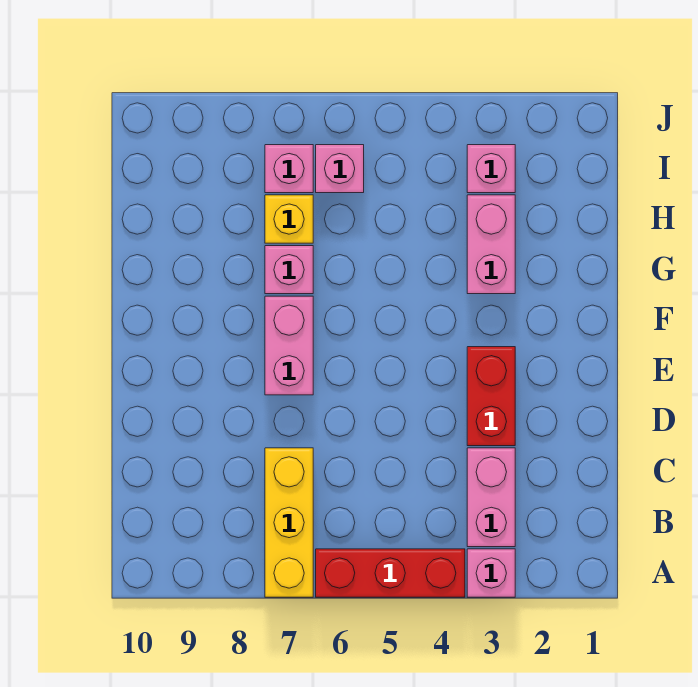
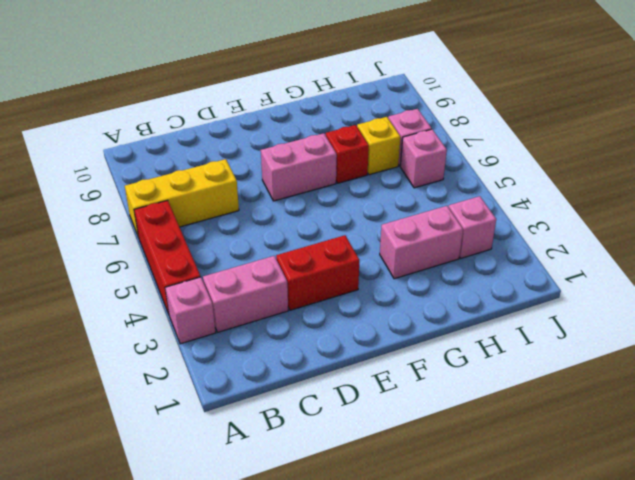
pink 1x1 brick [265,246,313,294] -> red 1x1 brick [326,125,369,183]

